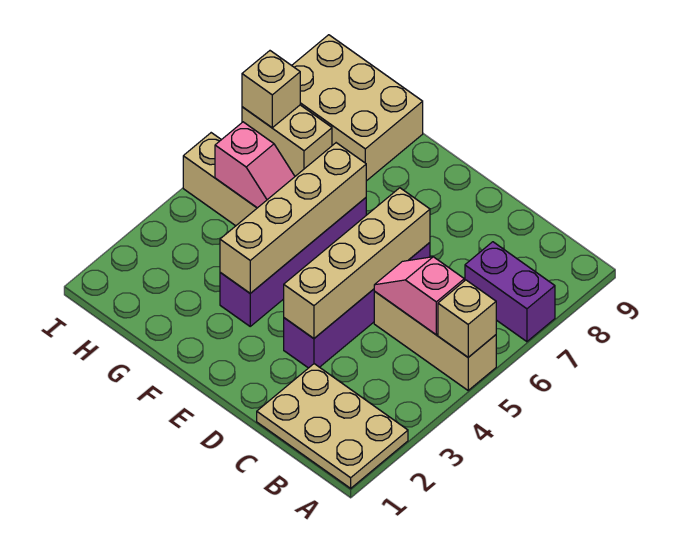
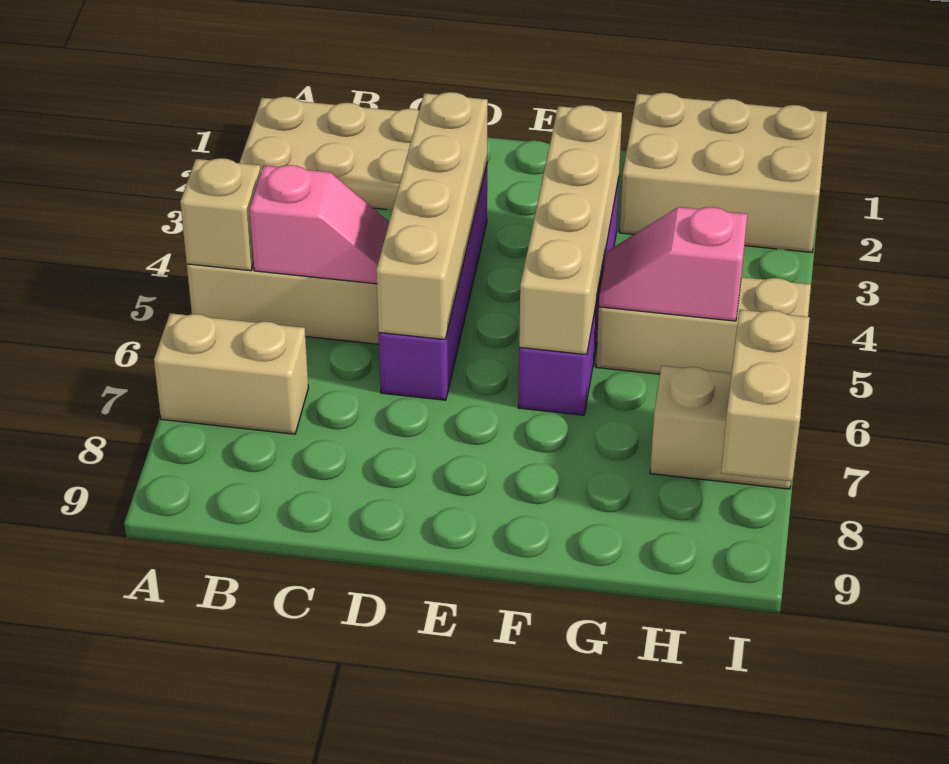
purple 1x2 brick [465,242,555,342] -> tan 1x2 brick [154,313,309,434]
tan 2x3 brick [292,35,423,181] -> tan 2x3 brick moved to [620,93,827,252]
tan 1x1 brick [242,51,300,128] -> tan 1x2 brick [721,310,810,481]

